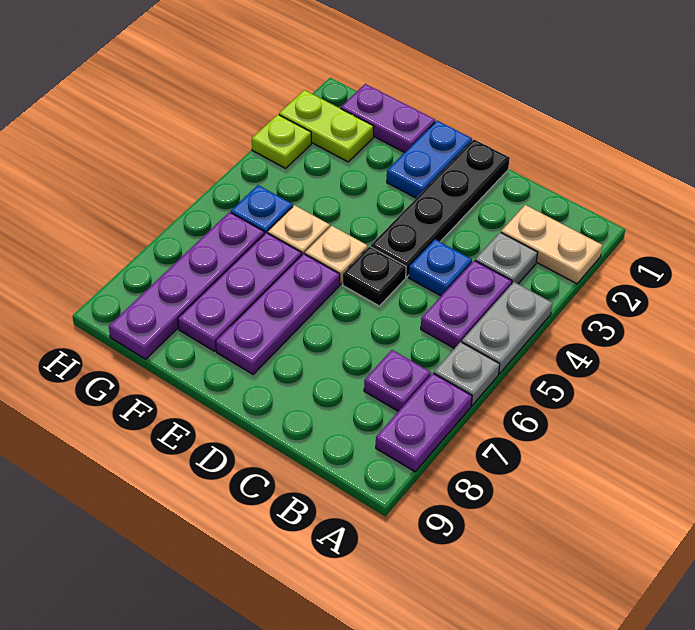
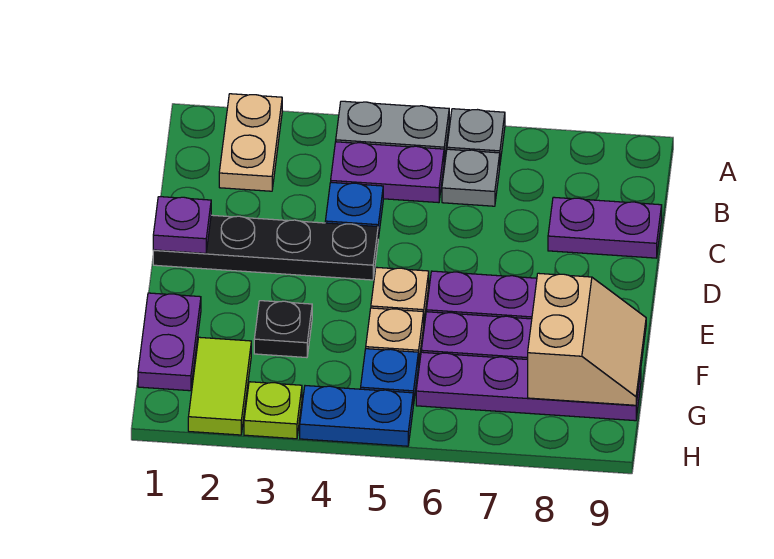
purple 1x2 plate [376,373,472,472] -> purple 1x2 plate moved to [548,197,662,258]
grey 1x1 plate [475,232,538,284] -> grey 1x1 plate moved to [442,149,500,206]
purple 1x1 plate [364,350,431,411] -> purple 1x1 plate moved to [153,197,211,254]
black 1x1 plate [343,246,406,306] -> black 1x1 plate moved to [254,301,312,358]
blue 1x2 plate [387,121,472,198] -> blue 1x2 plate moved to [300,386,413,446]
none -> tan 2x2 slope [528,273,646,405]
lime 1x2 plate [279,90,374,162] -> lime 1x2 tile [188,337,251,435]

